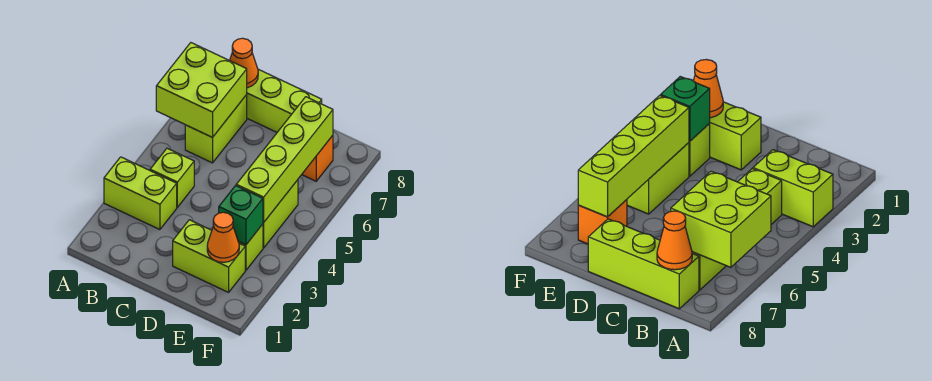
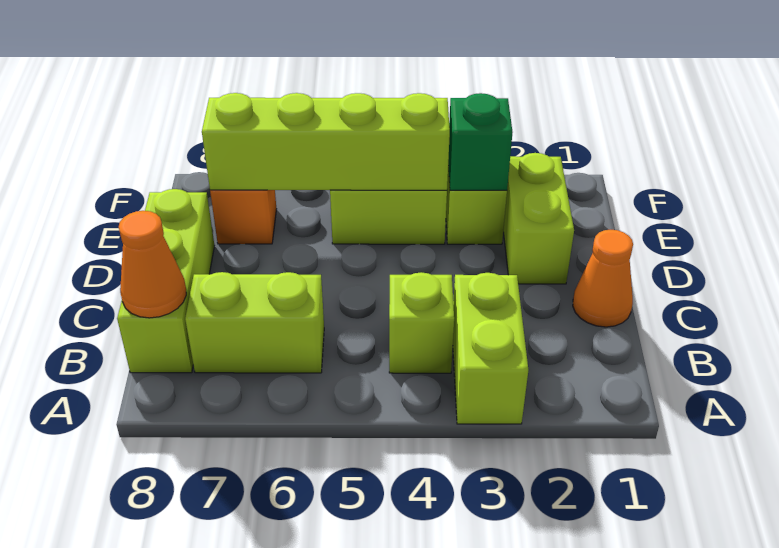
lime 2x2 brick [156,43,247,137] -> none
orange 1x1 cone [207,212,239,262] -> orange 1x1 cone moved to [573,230,633,327]

